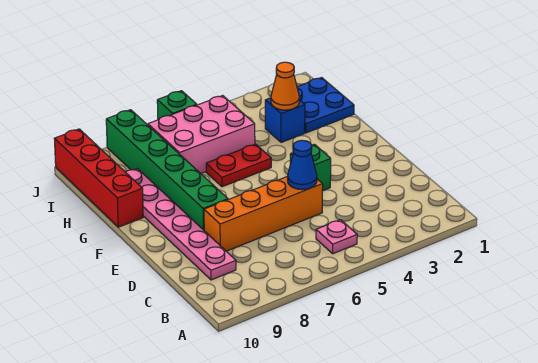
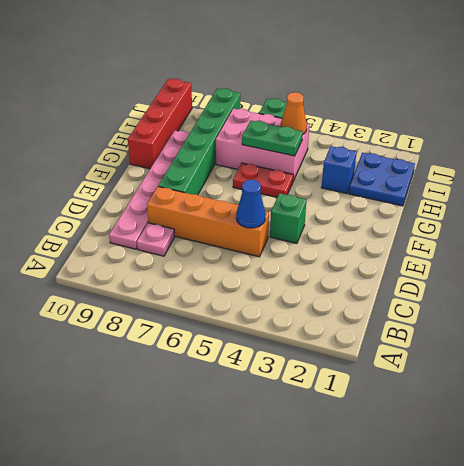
pink 1x1 plate [316,220,357,254] -> pink 1x1 plate moved to [137,223,175,256]
orange 1x1 cone [271,62,299,110] -> orange 1x1 cone moved to [280,92,307,134]
none -> green 1x2 plate [242,121,303,156]

